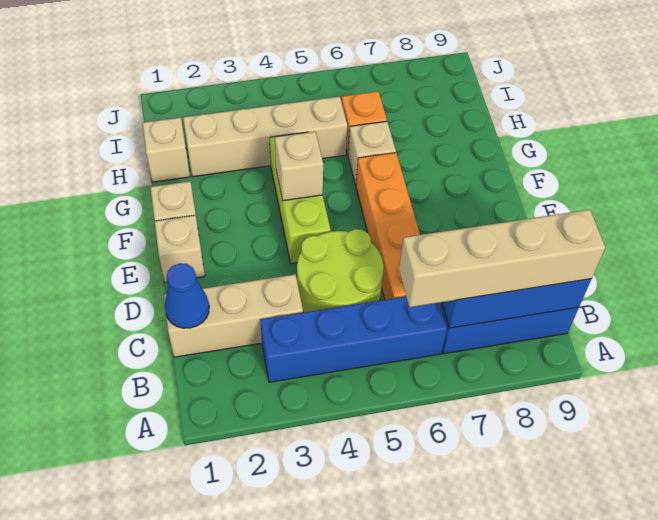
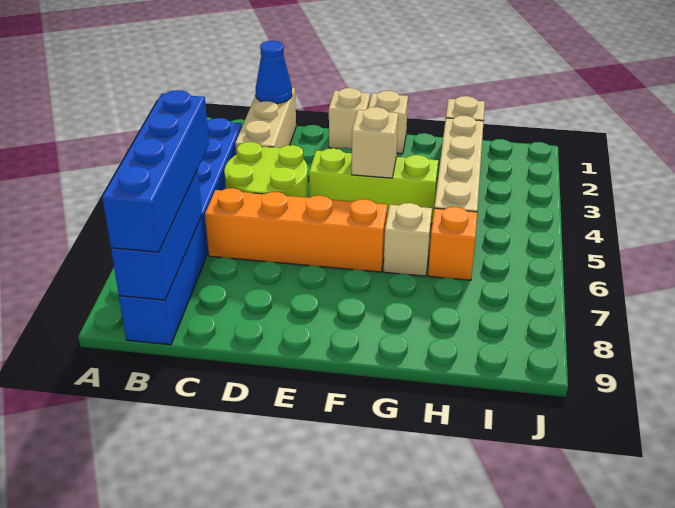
tan 1x4 brick [399,210,605,307] -> blue 1x4 brick [102,90,209,252]

